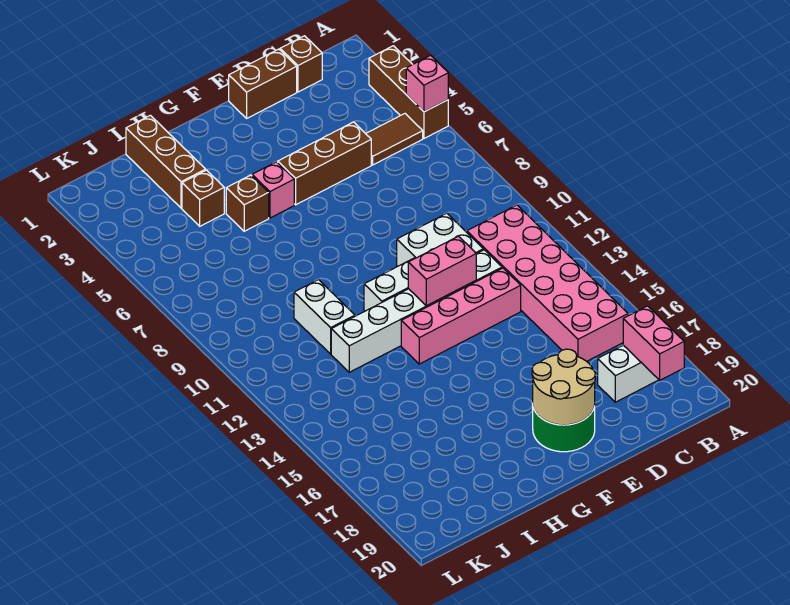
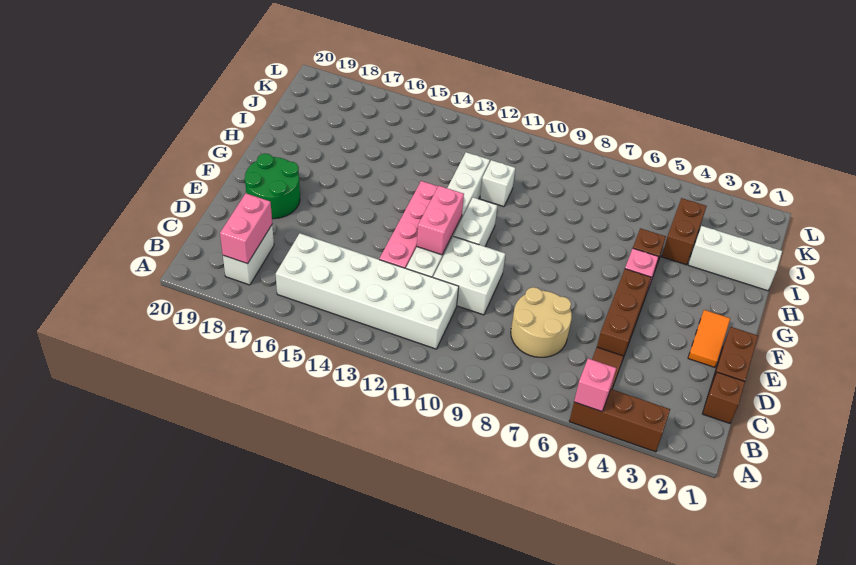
pink 2x6 brick [467,205,628,361] -> white 2x6 brick [276,233,459,349]
pink 1x2 brick [623,306,684,380] -> pink 1x2 brick turned to [220,193,272,264]
none -> orange 1x2 tile [688,310,730,367]
tan 2x2 round brick [532,349,595,425] -> tan 2x2 round brick moved to [511,287,572,357]
brown 1x3 brick [126,115,206,208] -> white 1x3 brick [689,226,782,291]
brown 1x1 brick [182,170,224,226] -> brown 1x2 brick [662,198,707,265]
white 1x2 brick [294,280,355,354] -> white 1x1 brick [480,160,515,207]

